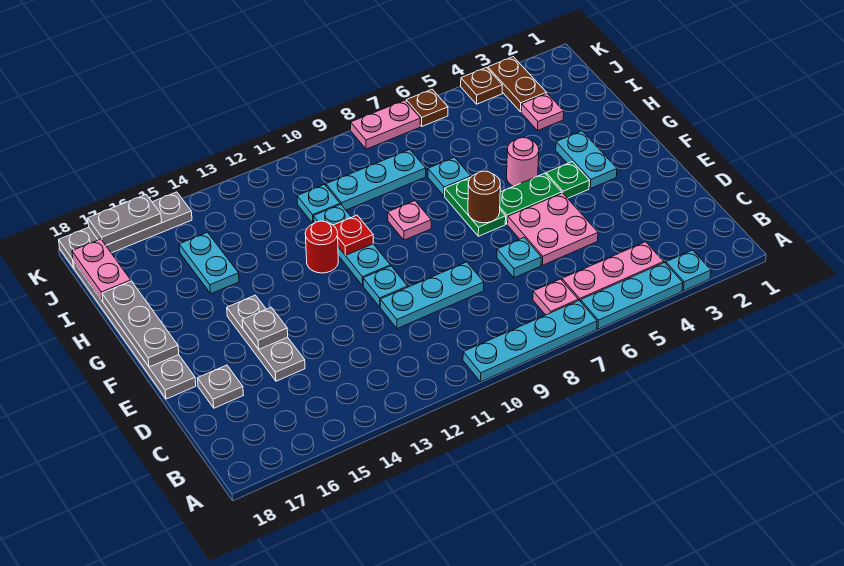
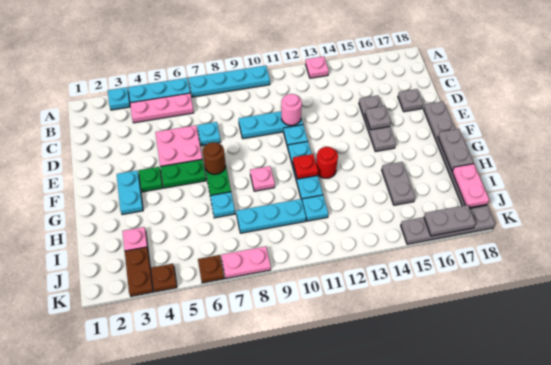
pink 1x1 plate [533,279,578,315] -> pink 1x1 plate moved to [306,56,329,78]
grey 1x3 plate [102,281,179,367] -> grey 1x2 plate [438,129,473,171]
pink 1x1 round brick [507,138,539,186] -> pink 1x1 round brick moved to [281,94,302,125]
cyan 1x2 plate [179,232,239,294] -> grey 1x2 plate [382,162,415,205]

